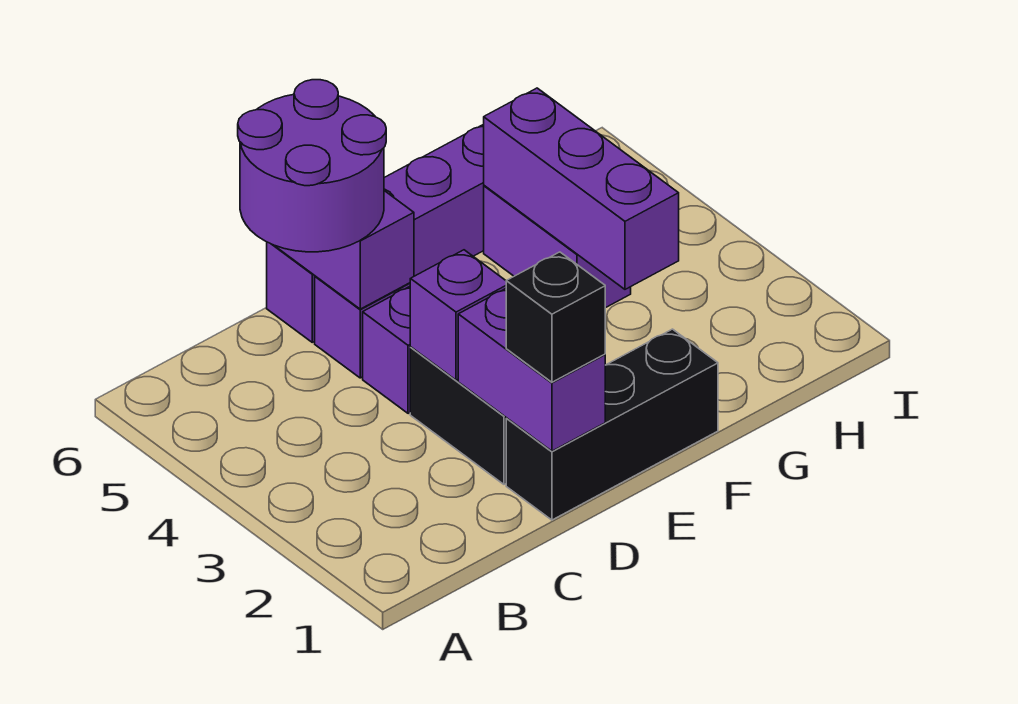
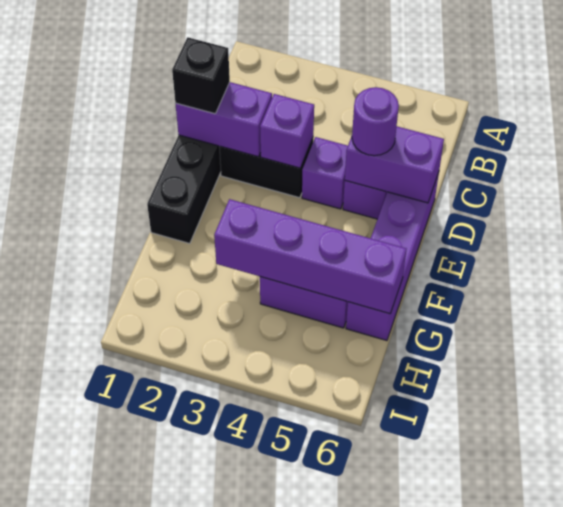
purple 2x2 round brick [238,80,386,252] -> purple 1x1 round brick [352,87,399,156]
purple 1x3 brick [484,88,679,289] -> purple 1x4 brick [214,199,406,314]

